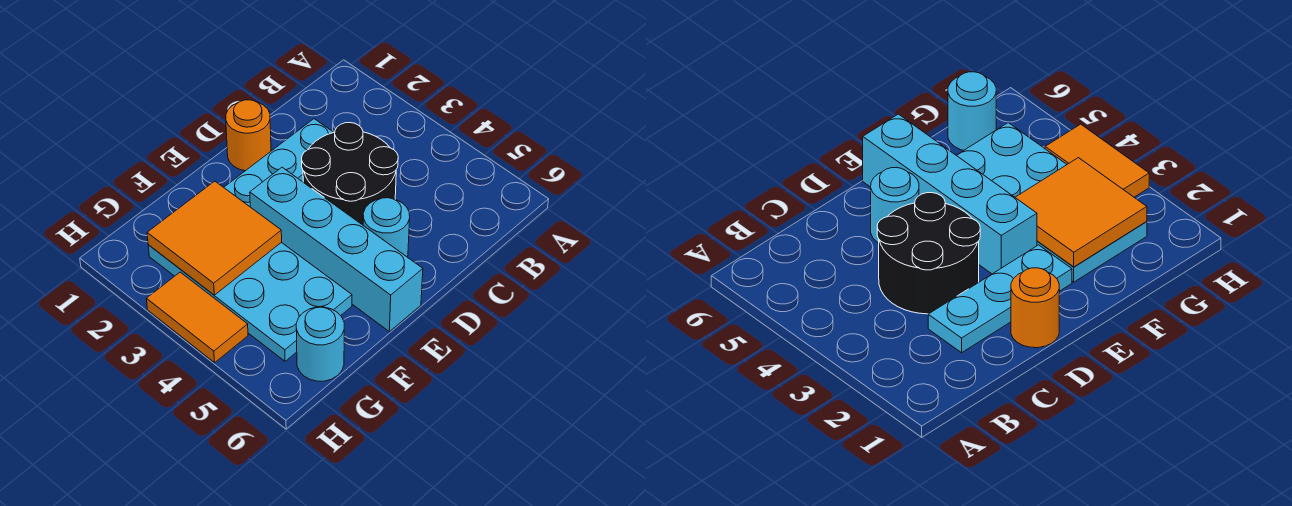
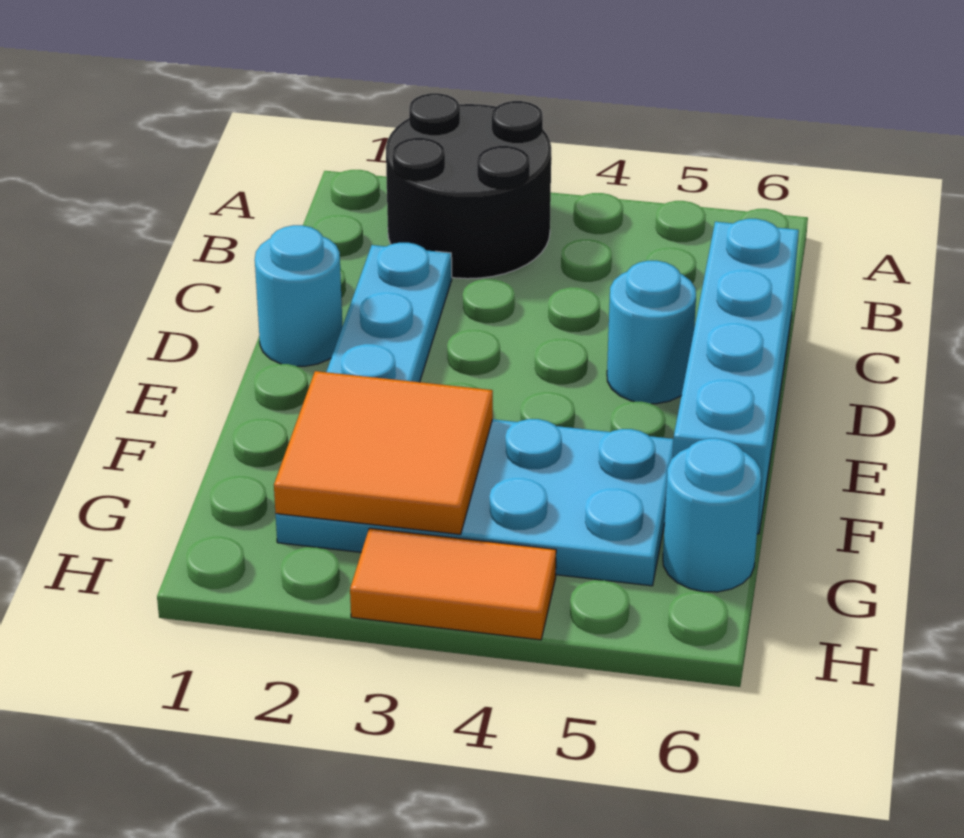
black 2x2 round brick [302,123,398,225] -> black 2x2 round brick moved to [386,93,551,279]
orange 1x1 round brick [226,100,271,171] -> cyan 1x1 round brick [255,225,343,366]
cyan 1x4 brick [250,167,423,332] -> cyan 1x4 brick turned to [673,219,799,534]

